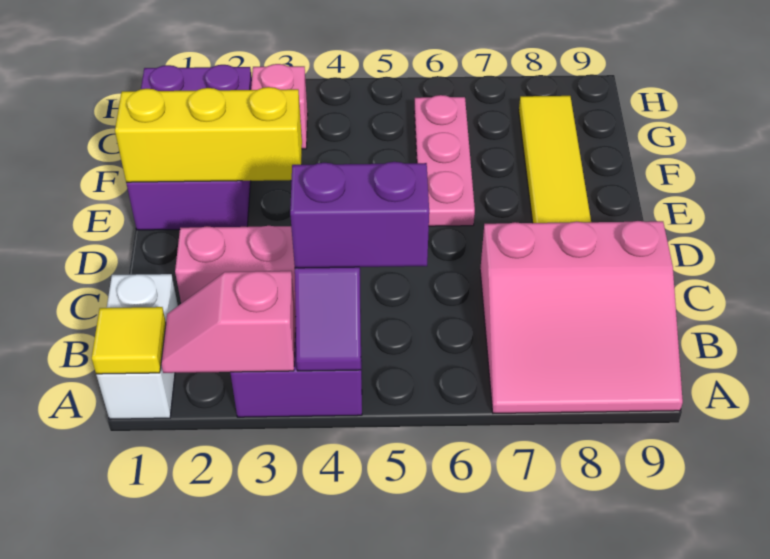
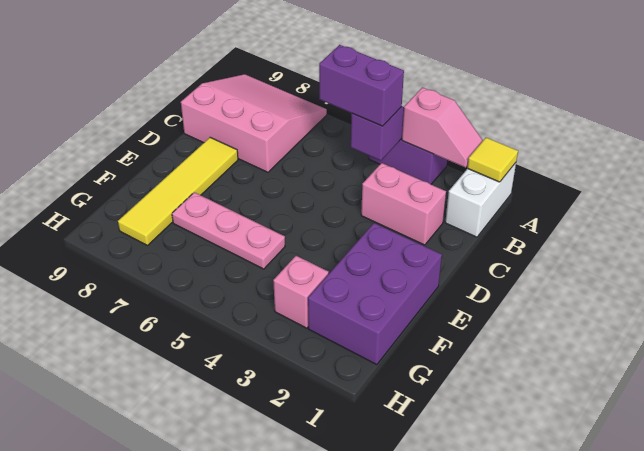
yellow 1x3 brick [115,87,302,183] -> none
pink 1x3 plate [414,95,475,226] -> pink 1x3 plate turned to [172,192,285,269]

